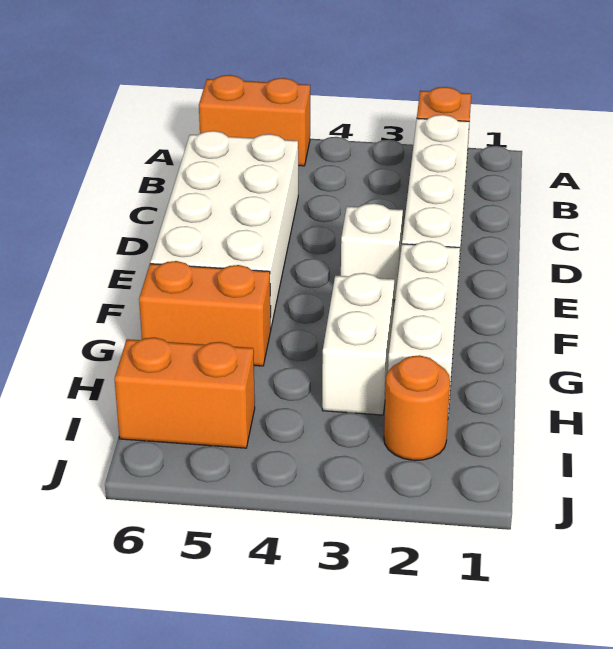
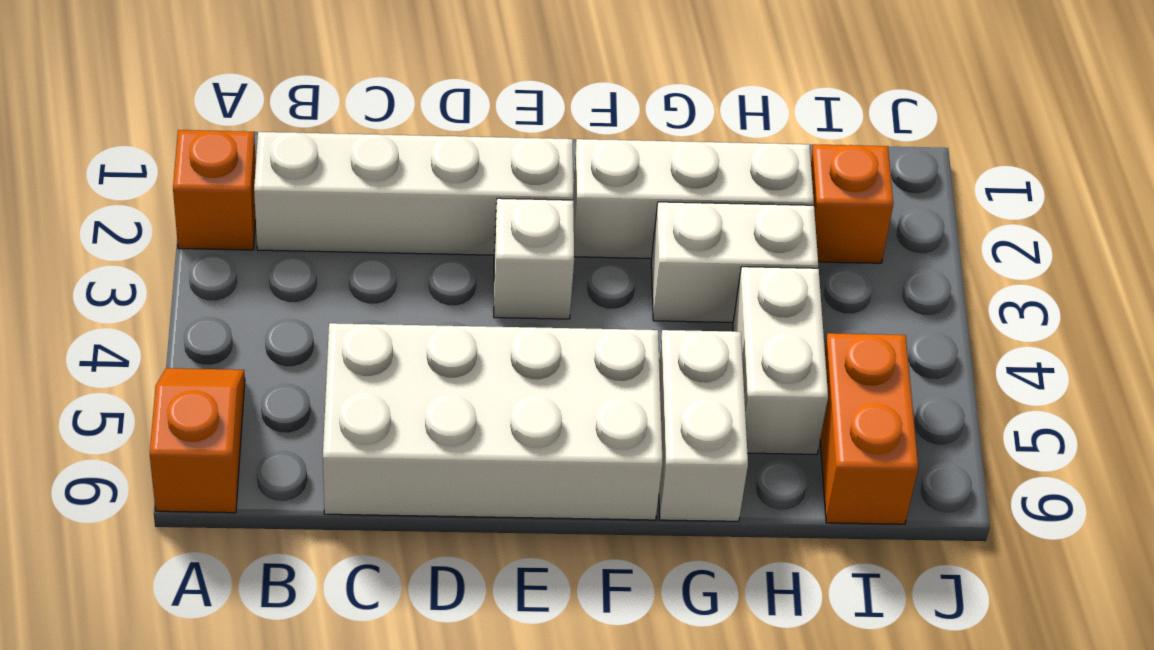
orange 1x2 brick [199,75,310,166] -> orange 1x2 slope [150,368,245,513]
orange 1x2 brick [139,261,271,366] -> white 1x2 brick [659,330,748,521]
none -> white 1x2 brick [733,267,828,454]
orange 1x1 round brick [384,355,450,460] -> orange 1x1 brick [811,144,894,263]

